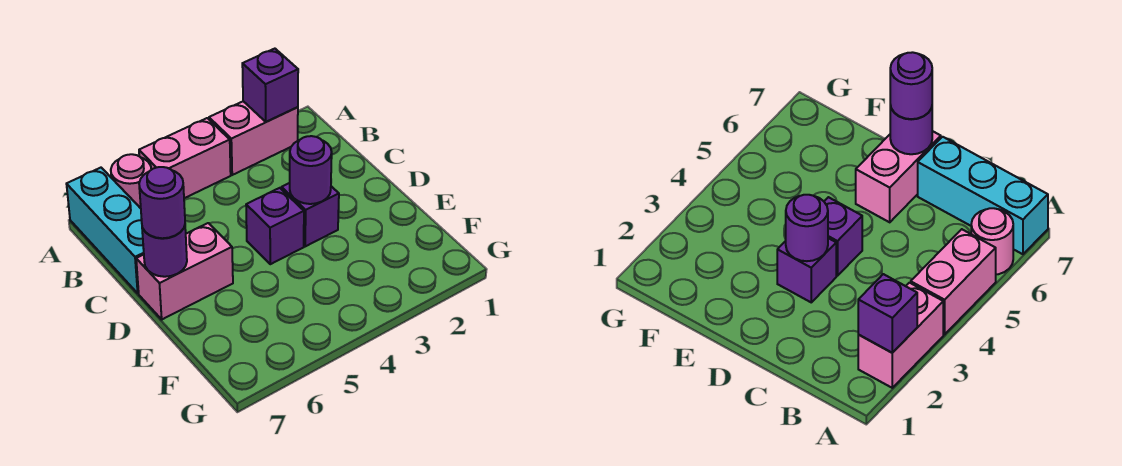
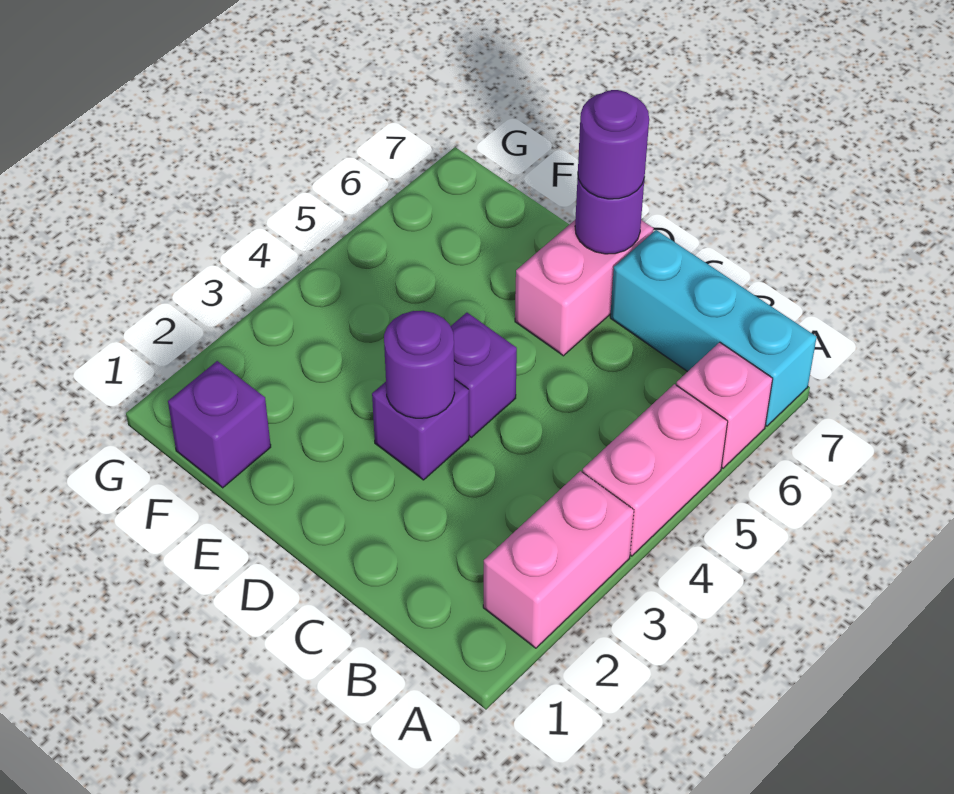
purple 1x1 brick [242,49,298,122] -> purple 1x1 brick moved to [168,361,271,488]
pink 1x1 round brick [111,154,151,208] -> pink 1x1 brick [676,342,773,468]

